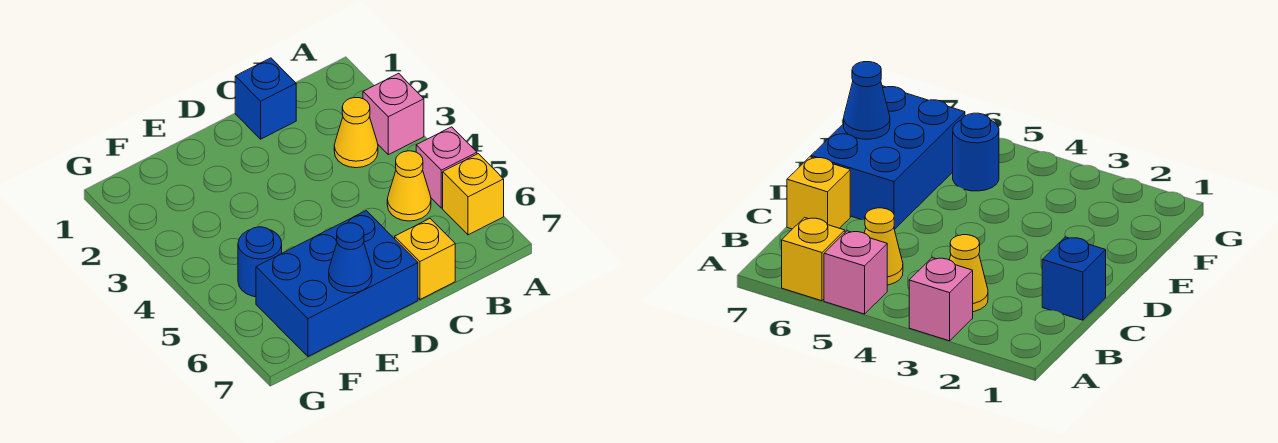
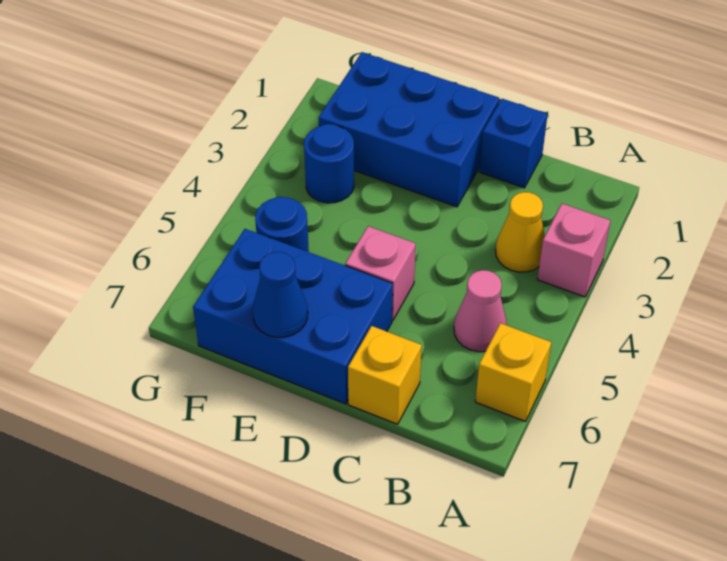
pink 1x1 brick [416,127,477,208] -> pink 1x1 brick moved to [345,226,416,321]
yellow 1x1 cone [387,151,431,221] -> pink 1x1 cone [454,270,507,352]
none -> blue 2x3 brick [319,52,499,207]
none -> blue 1x1 round brick [304,124,354,203]

